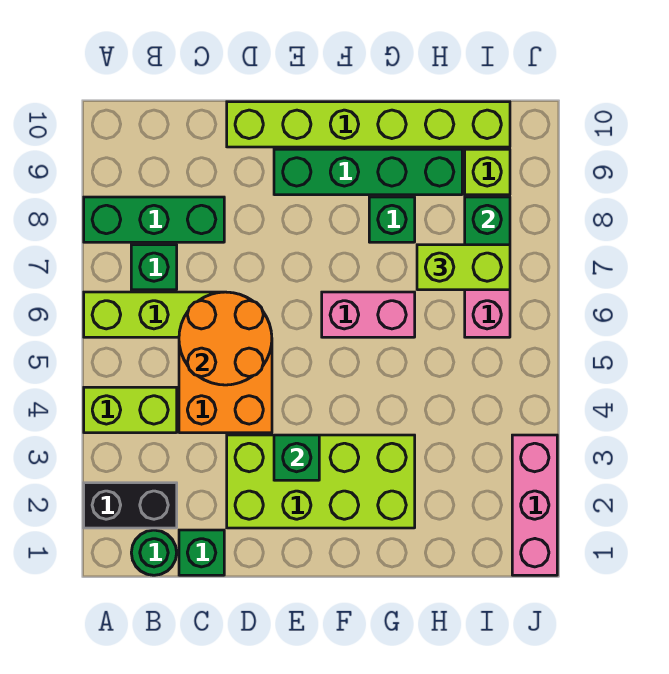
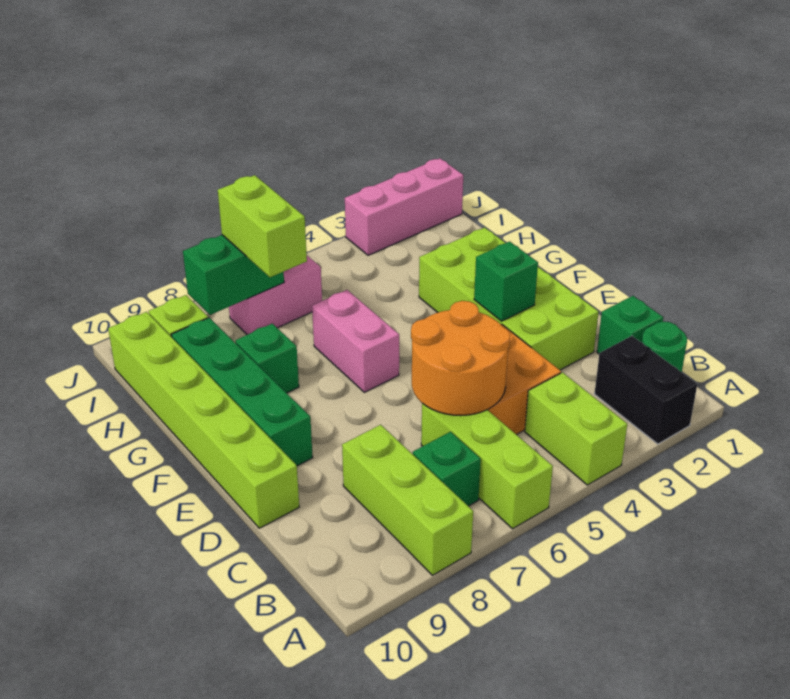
green 1x3 brick [84,197,224,242] -> lime 1x3 brick [342,425,473,575]

